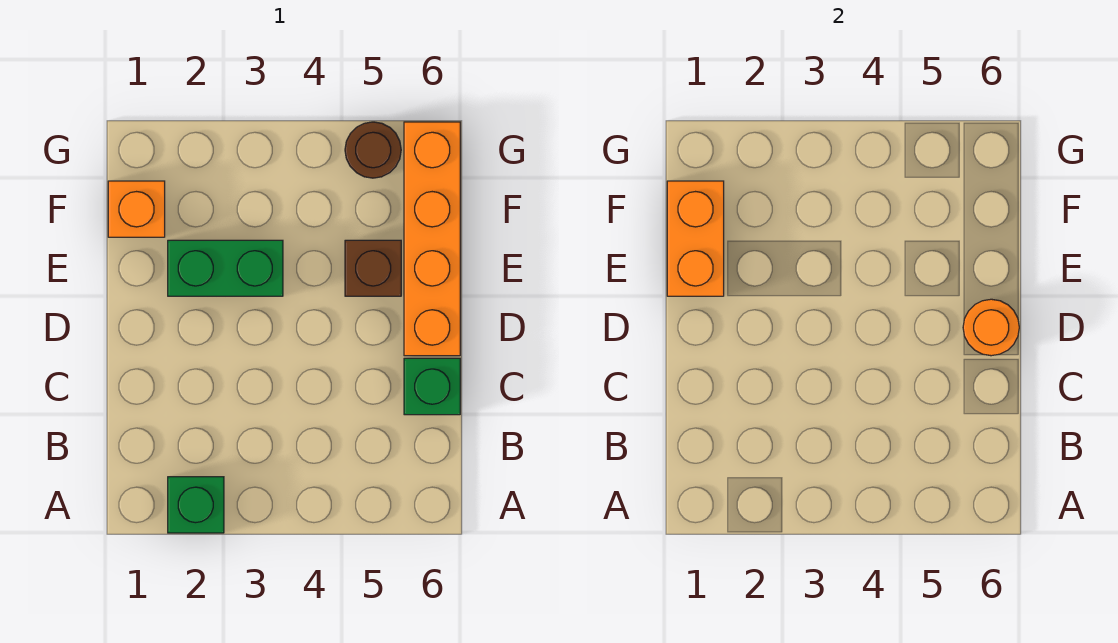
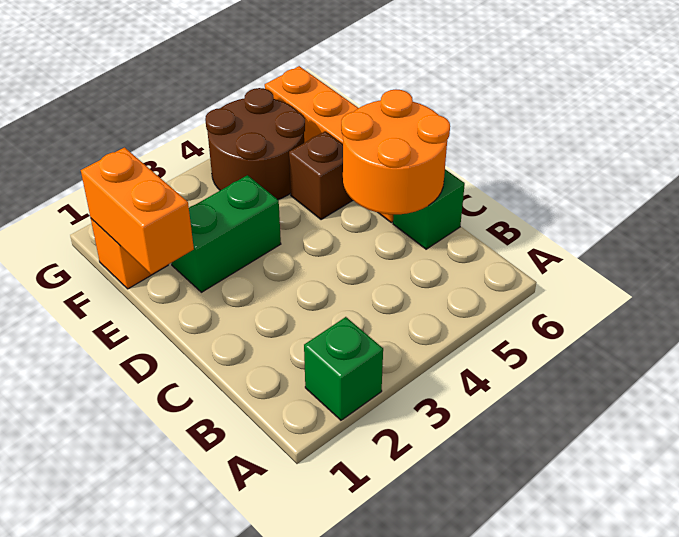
orange 1x1 round brick [963,299,1019,356] -> orange 2x2 round brick [341,90,450,214]
brown 1x1 round brick [345,122,401,178] -> brown 2x2 round brick [205,88,305,199]

